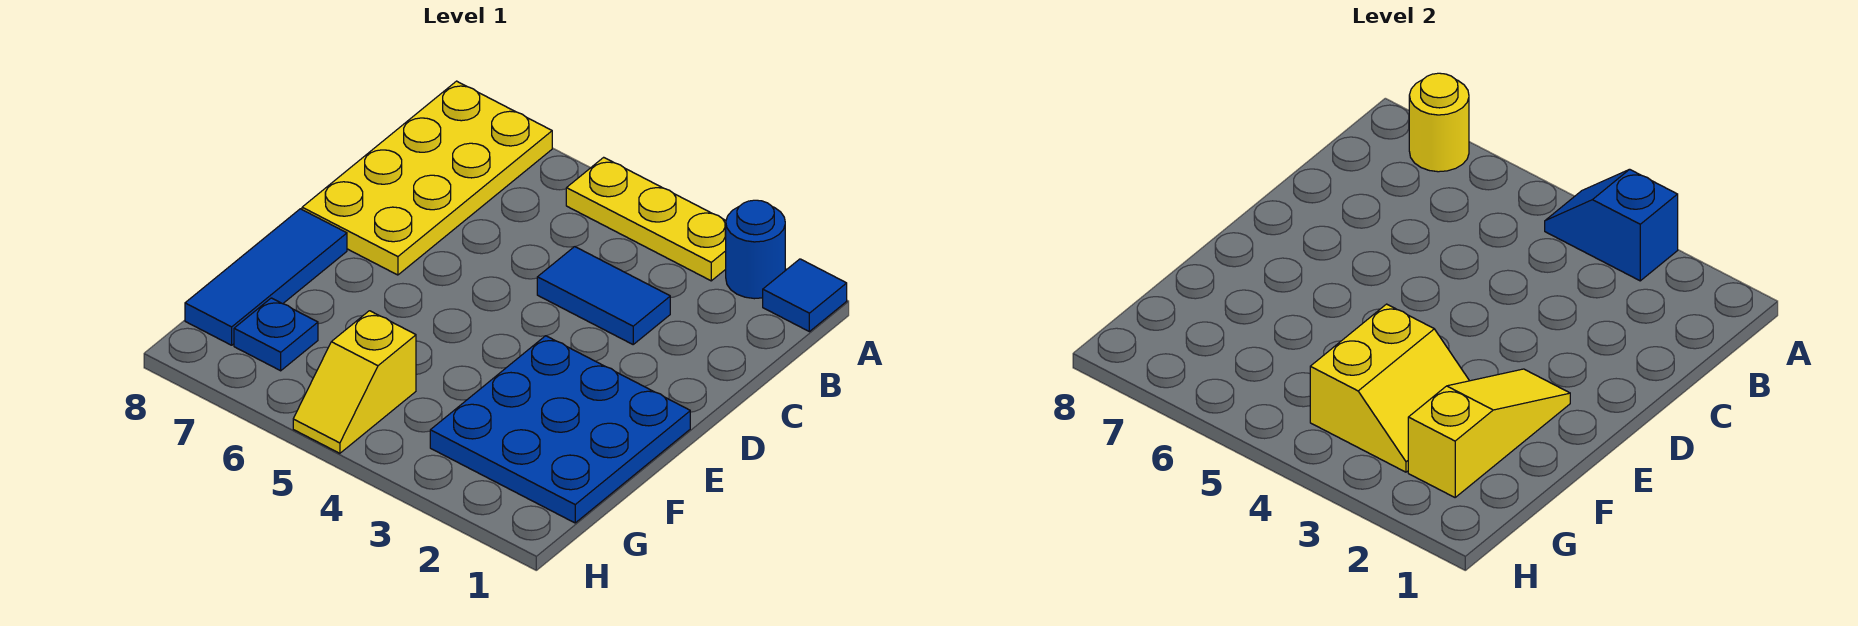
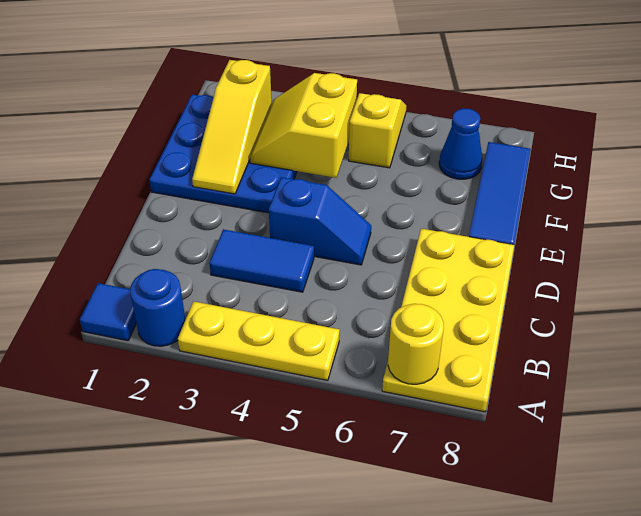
blue 1x2 slope [1545,169,1678,281] -> blue 1x2 slope moved to [269,177,371,265]
blue 1x1 plate [234,298,318,371] -> blue 1x1 cone [439,108,482,179]

